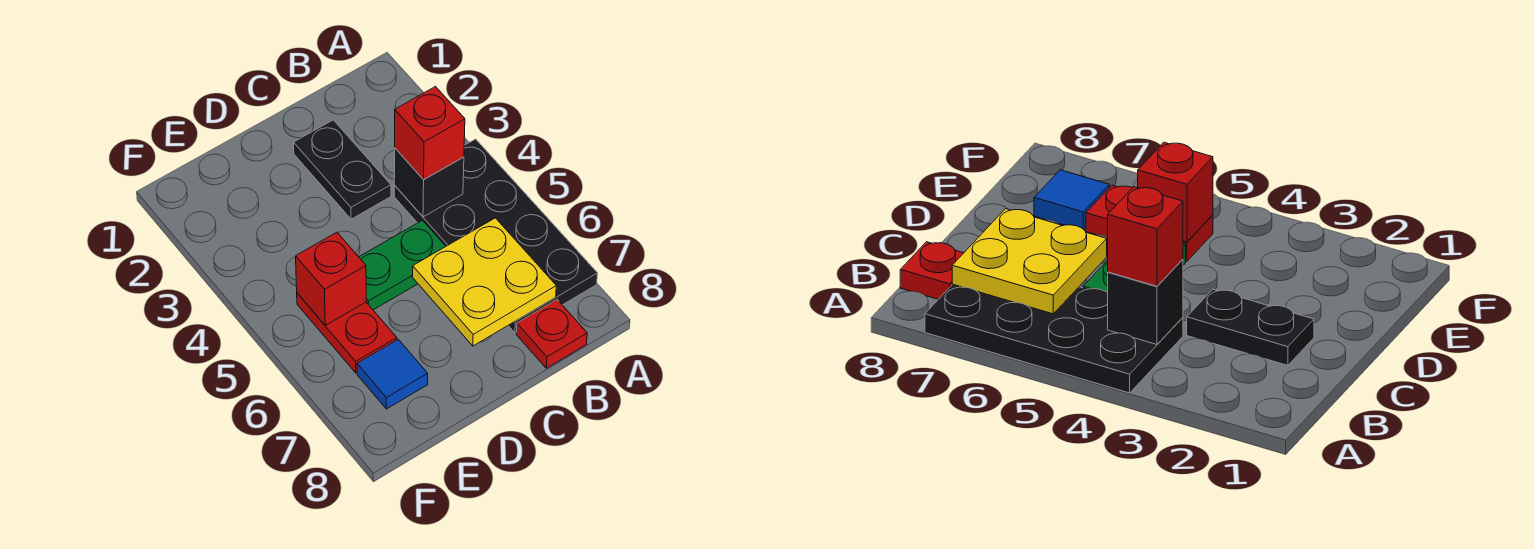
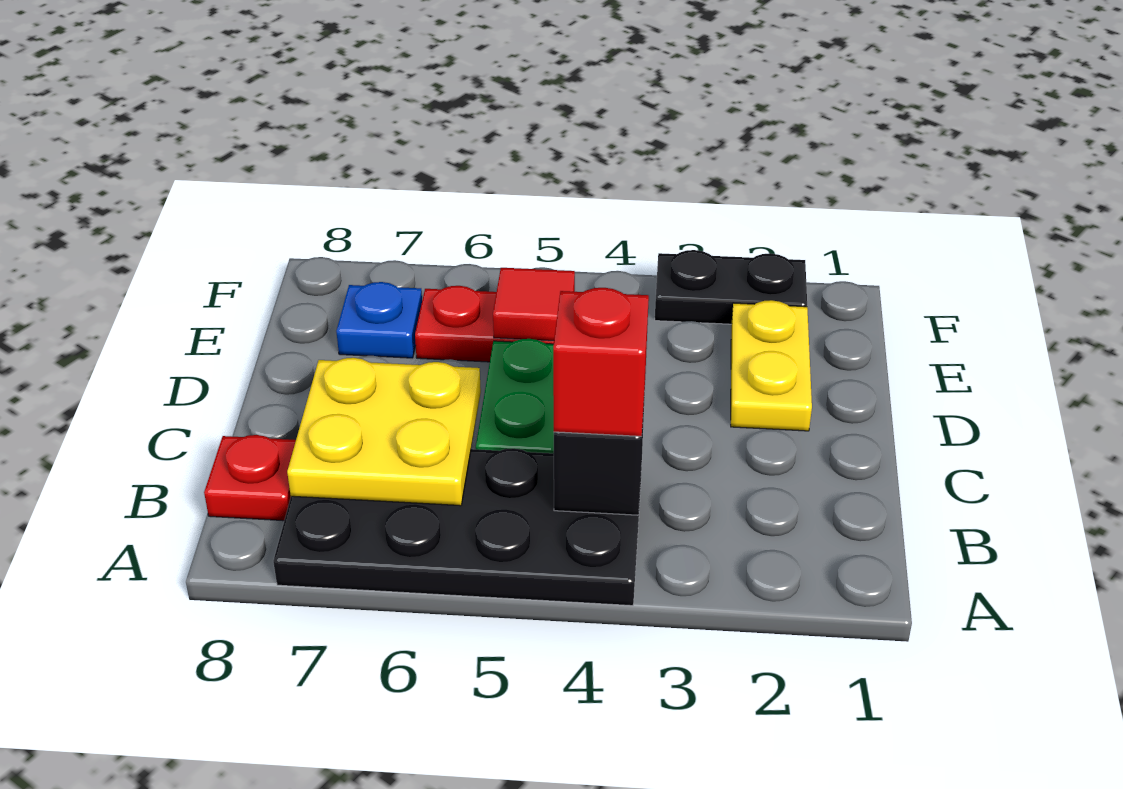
black 1x2 plate [294,120,391,219] -> black 1x2 plate moved to [655,250,807,324]
none -> yellow 1x2 plate [731,300,812,431]
red 1x1 brick [296,232,366,325] -> red 1x1 tile [493,268,575,341]
blue 1x1 tile [357,340,428,409] -> blue 1x1 plate [336,282,422,358]

